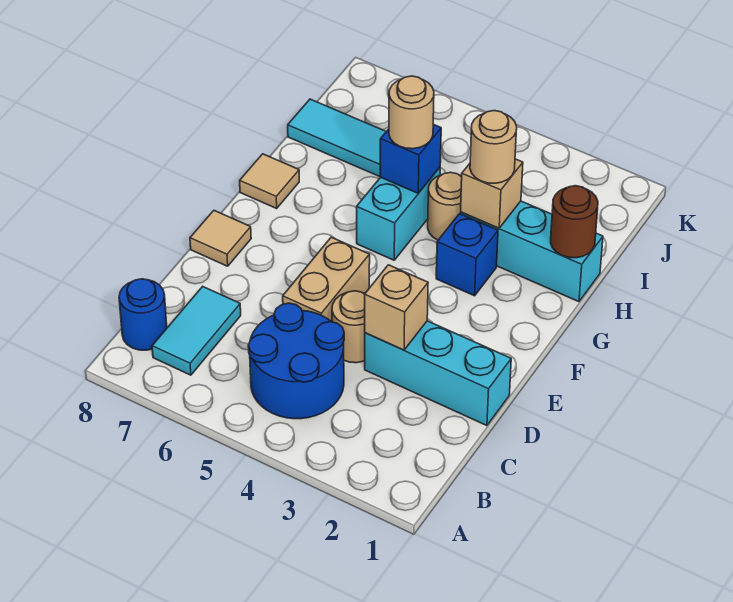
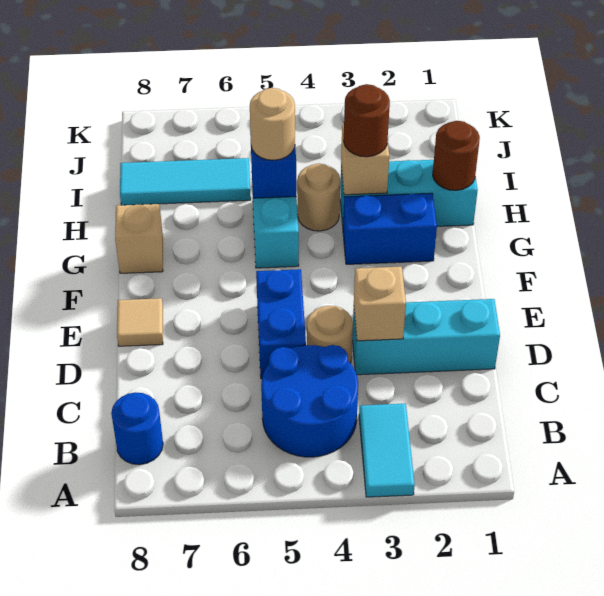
cyan 1x2 tile [152,286,241,375] -> cyan 1x2 tile moved to [359,404,415,497]
tan 1x2 brick [283,237,370,322] -> blue 1x2 brick [256,269,306,379]
blue 1x1 brick [436,214,498,296] -> blue 1x2 brick [343,193,437,264]
tan 1x1 tile [240,154,299,208] -> tan 1x1 brick [115,204,163,273]
tan 1x1 round brick [470,111,517,183] -> brown 1x1 round brick [344,84,390,157]

